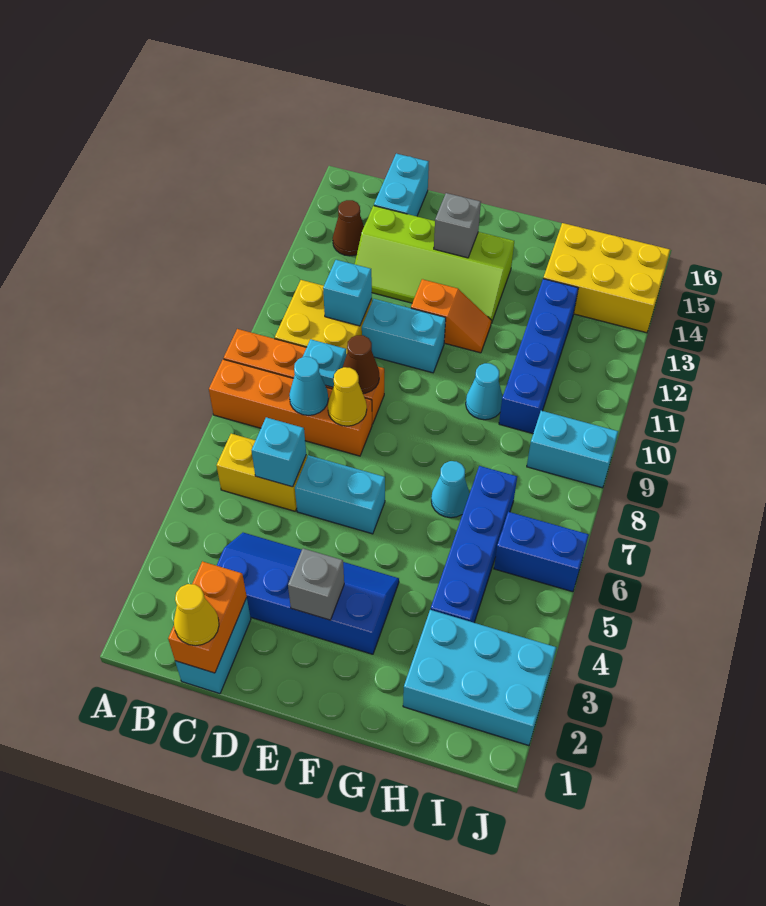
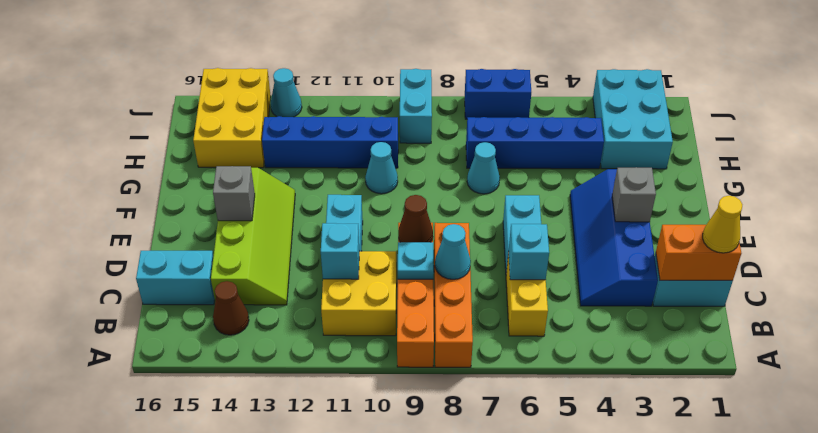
yellow 1x1 cone [328,367,367,426] -> none
orange 1x2 slope [411,279,491,353] -> none
blue 1x2 brick [494,512,589,592] -> blue 1x2 brick turned to [465,69,531,119]
none -> cyan 1x1 cone [271,68,302,117]

